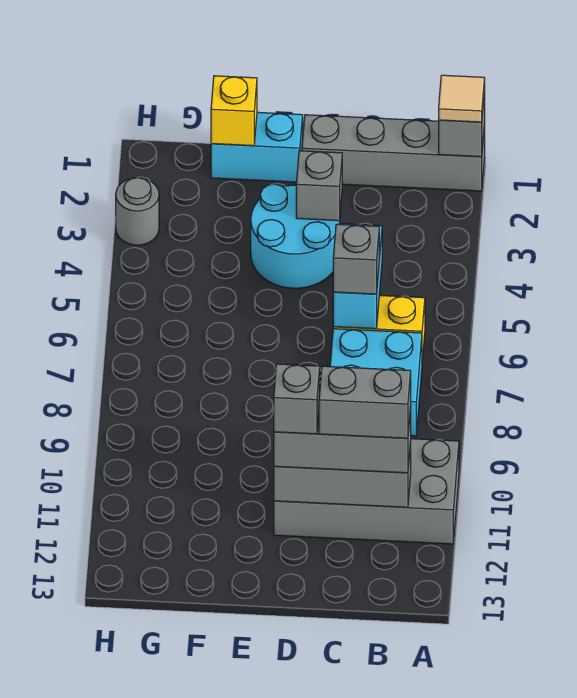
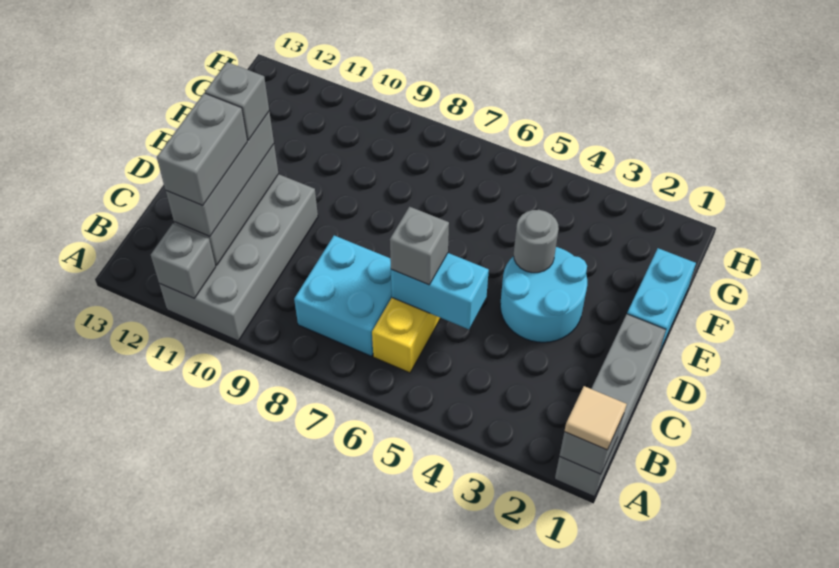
grey 1x1 brick [296,151,342,221] -> grey 1x1 brick moved to [151,224,216,298]
yellow 1x1 brick [211,76,257,146] -> none
grey 1x1 round brick [116,178,159,245] -> grey 1x1 round brick moved to [514,210,559,273]

